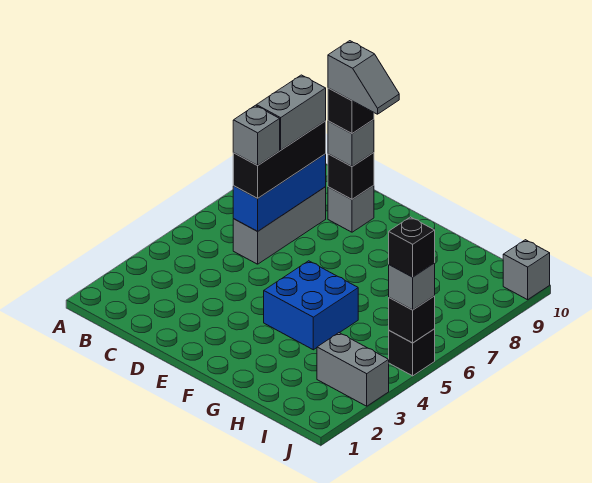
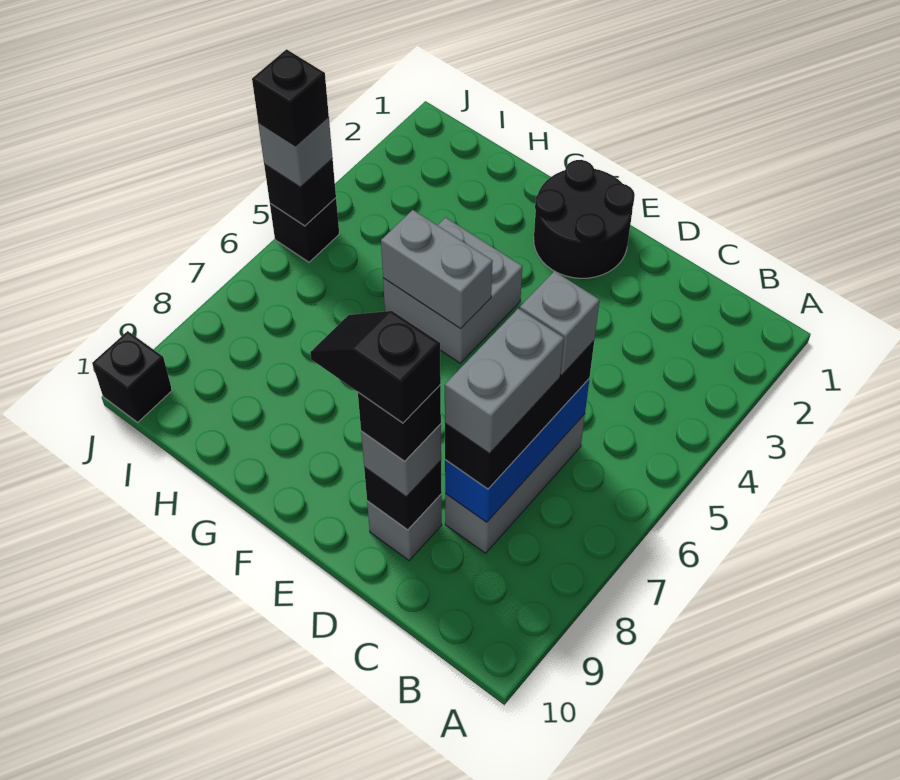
grey 1x2 slope [328,41,399,114] -> black 1x2 slope [310,311,441,423]
none -> black 2x2 round brick [534,160,635,278]
blue 2x2 brick [264,261,358,350] -> grey 2x2 brick [383,218,523,363]
grey 1x2 brick [317,333,389,406] -> grey 1x2 brick moved to [381,210,493,329]
grey 1x1 brick [503,240,550,300] -> black 1x1 brick [92,331,172,422]

